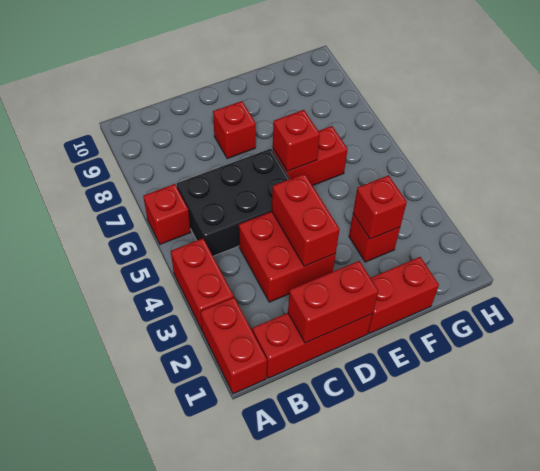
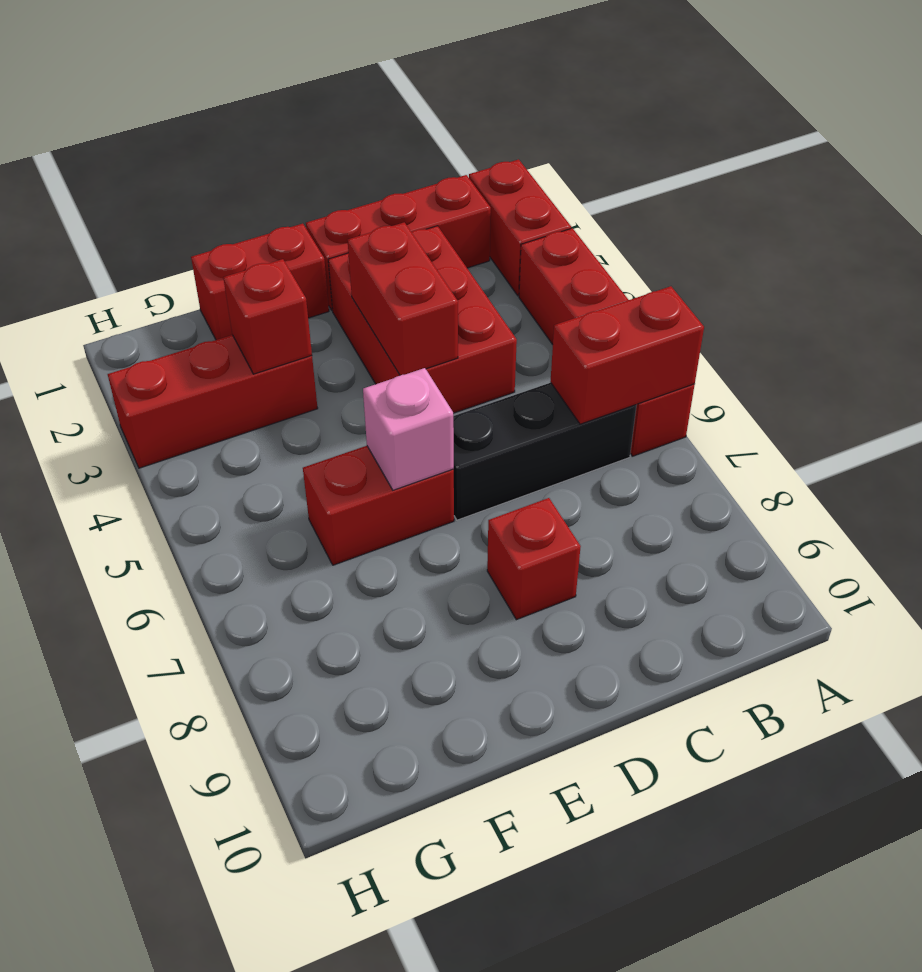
black 2x3 brick [177,149,290,256] -> black 1x3 brick [453,383,636,520]
red 1x2 brick [288,261,378,343] -> red 1x2 brick moved to [550,286,704,424]
red 2x2 brick [239,212,336,302] -> red 2x3 brick [328,226,517,413]
red 1x1 brick [273,110,320,171] -> pink 1x1 brick [363,368,454,490]
red 1x1 brick [349,214,400,262] -> red 1x3 brick [108,335,318,468]

